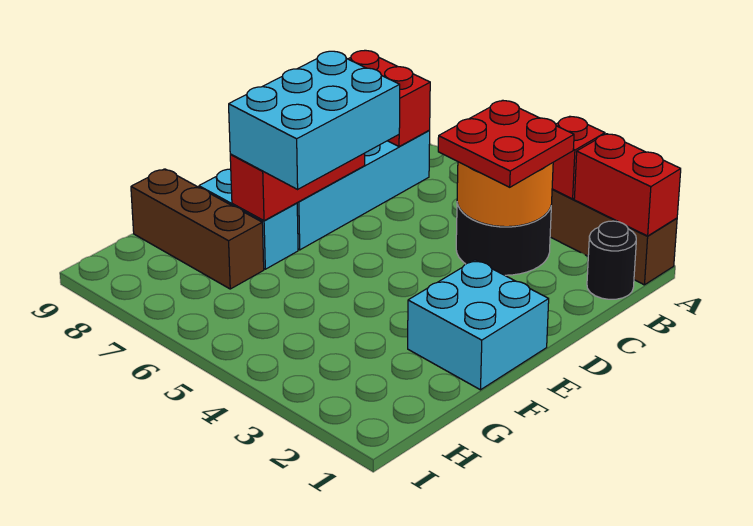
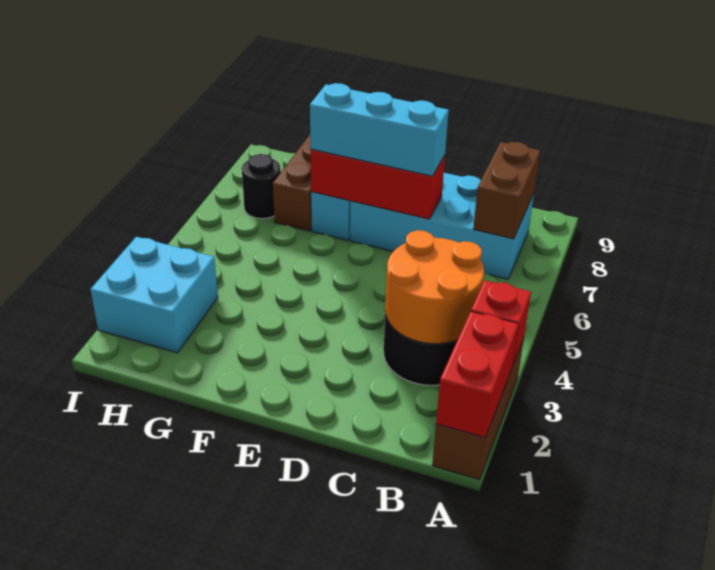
black 1x1 round brick [587,221,636,299] -> black 1x1 round brick moved to [242,154,281,219]
red 2x2 plate [438,100,574,187] -> none
red 1x2 brick [349,50,430,147] -> brown 1x2 brick [473,142,540,239]
cyan 2x3 brick [229,51,400,189] -> cyan 1x3 brick [310,83,449,176]
cyan 2x2 brick [408,260,549,390] -> cyan 2x2 brick moved to [90,237,218,353]

